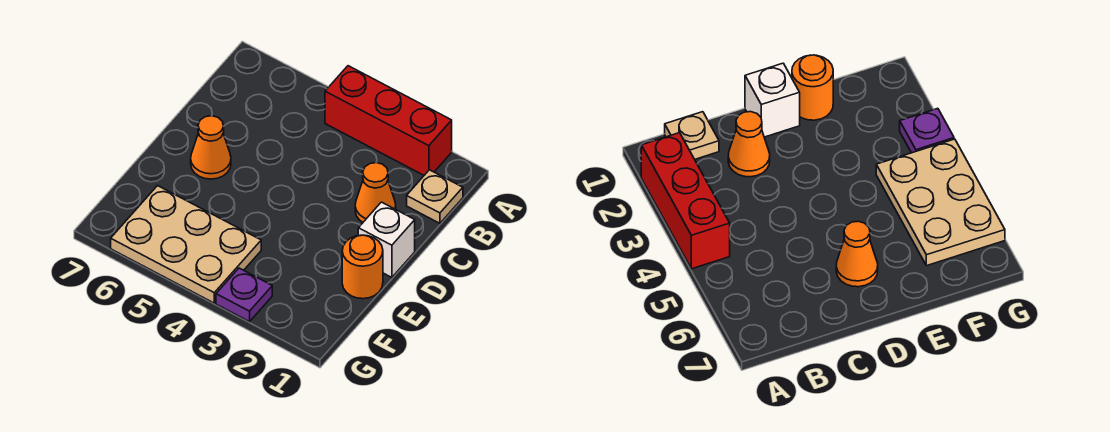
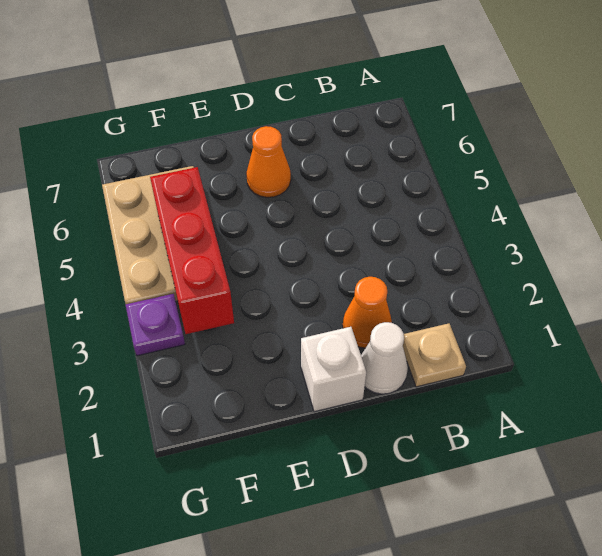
red 1x3 brick [325,66,452,175] -> red 1x3 brick moved to [150,167,234,334]
none -> white 1x1 cone [361,322,408,394]
orange 1x1 round brick [342,235,383,299] -> none

